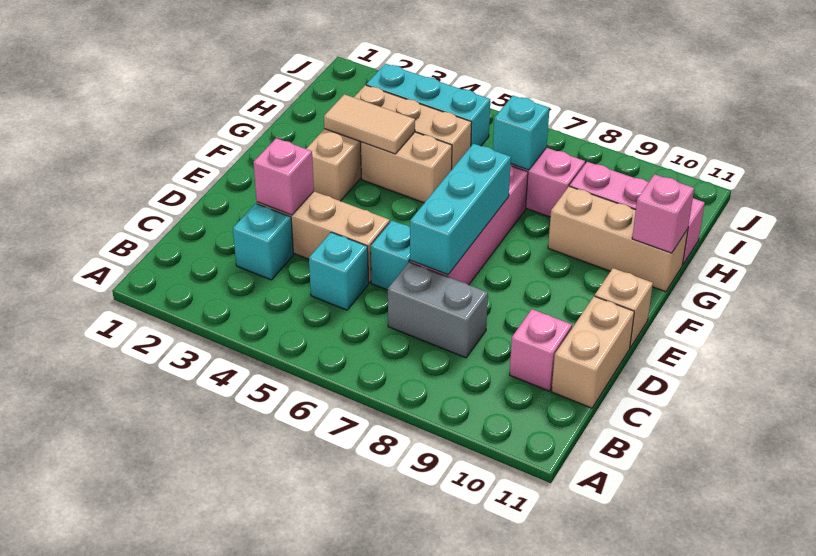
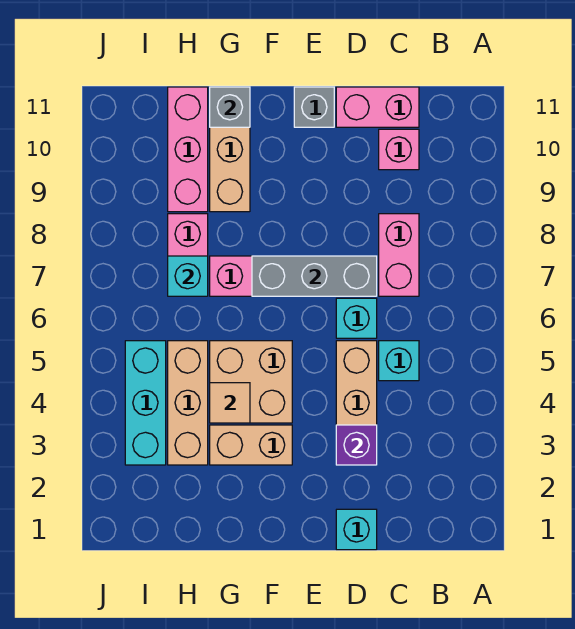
cyan 1x1 brick [233,203,294,280] -> cyan 1x1 brick moved to [336,509,377,550]
grey 1x2 brick [388,262,488,358] -> pink 1x2 brick [379,214,419,296]
tan 1x2 brick [552,296,634,408] -> pink 1x2 brick [336,87,419,127]
pink 1x1 brick [253,138,314,215] -> purple 1x1 brick [336,425,377,465]
cyan 1x3 brick [410,144,511,275] -> grey 1x3 brick [252,256,377,296]
tan 1x1 brick [595,268,653,348] -> grey 1x1 brick [294,87,334,127]
tan 1x2 tile [324,94,415,154] -> tan 1x1 tile [210,383,250,423]
tan 1x2 brick [361,132,452,203] -> tan 2x2 brick [210,341,292,423]
pink 1x1 brick [632,174,694,253] -> grey 1x1 brick [210,87,250,127]

